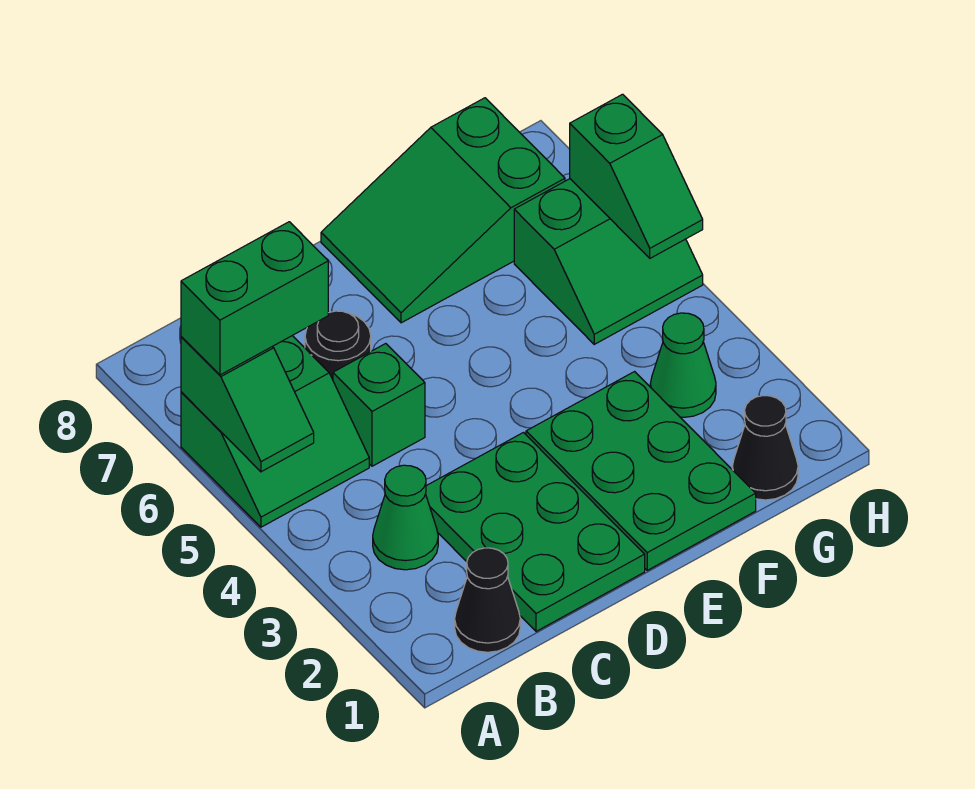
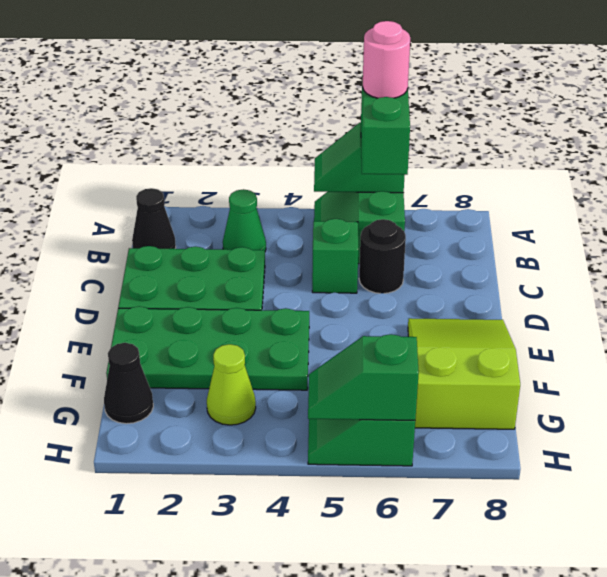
none -> pink 1x1 round brick [363,21,410,98]
green 2x3 plate [526,372,756,570] -> green 2x4 plate [106,306,309,390]
green 2x3 slope [321,98,565,323] -> lime 2x3 slope [408,318,520,429]
green 1x1 cone [650,313,716,417] -> lime 1x1 cone [207,344,256,425]

